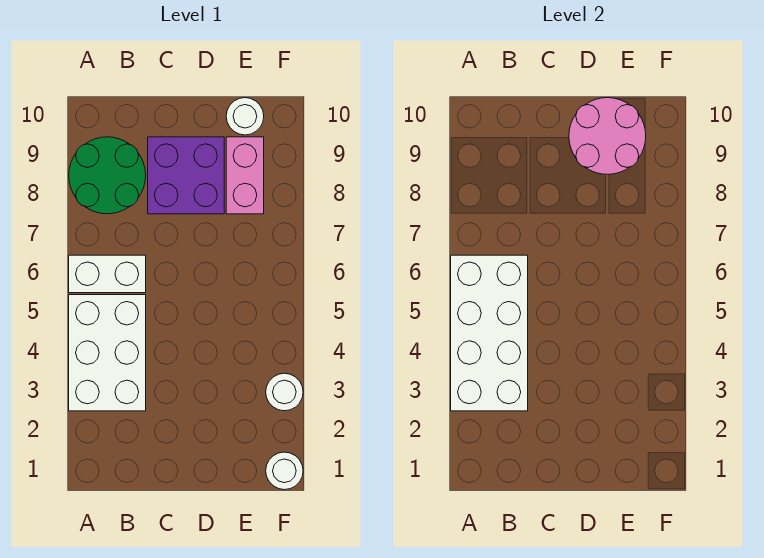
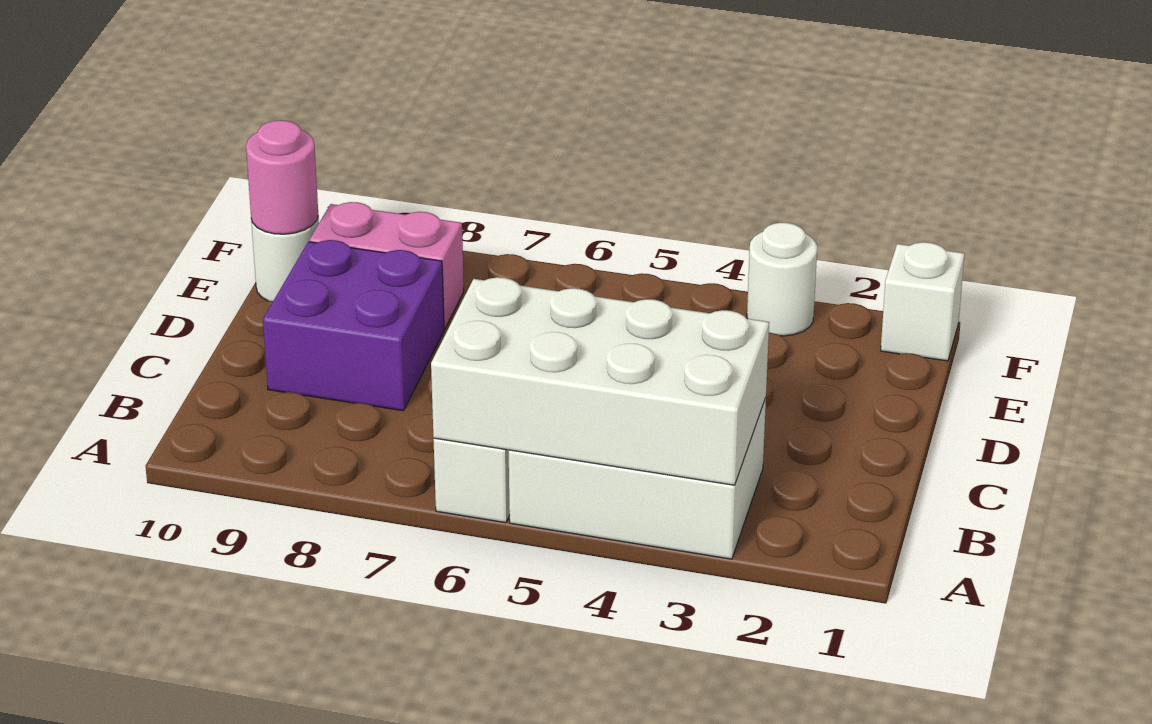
green 2x2 round brick [69,137,146,214] -> none
pink 2x2 round brick [569,98,646,174] -> pink 1x1 round brick [246,120,318,234]
white 1x1 round brick [266,452,303,490] -> white 1x1 brick [881,242,965,361]

